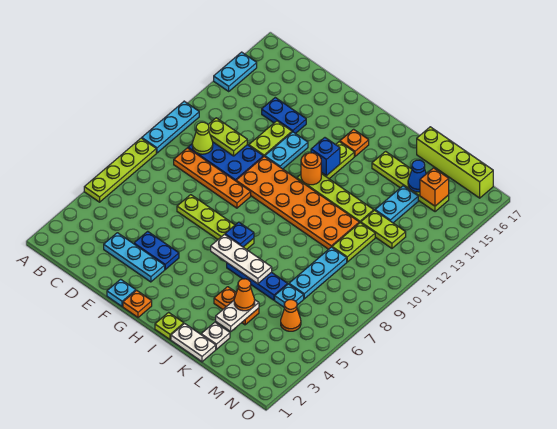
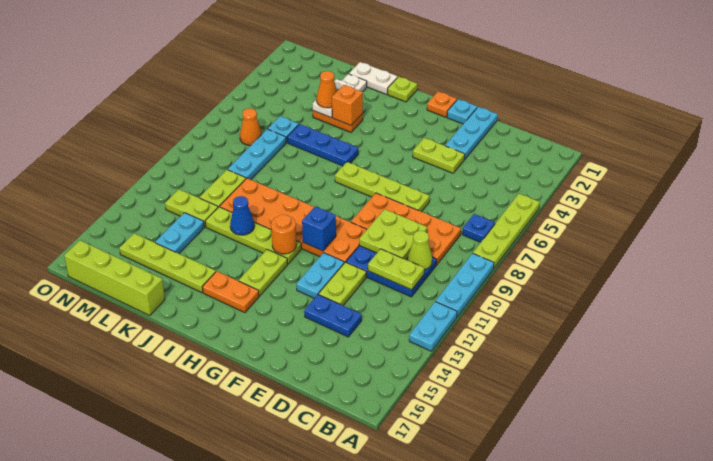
cyan 1x2 plate [214,52,257,91] -> cyan 1x2 plate moved to [409,301,457,351]
orange 1x4 plate [174,148,251,208] -> orange 2x4 plate [351,193,461,265]
cyan 1x3 plate [104,233,165,282] -> cyan 1x3 plate turned to [445,107,498,159]
none -> lime 2x2 plate [359,209,427,259]
blue 1x2 plate [134,231,179,270] -> lime 1x2 plate [413,138,465,173]
white 1x3 plate [211,234,272,284] -> none
blue 1x1 plate [225,222,254,247] -> blue 1x1 plate moved to [462,214,495,242]
blue 1x1 brick [311,138,340,176] -> blue 1x1 brick moved to [302,206,336,251]
orange 1x1 plate [340,129,369,156] -> orange 1x2 plate [203,271,259,313]
blue 1x1 cone [408,160,426,192] -> blue 1x1 cone moved to [230,196,254,235]
orange 1x1 cone [281,300,301,331] -> orange 1x1 cone moved to [240,108,262,145]
orange 1x1 brick [420,168,449,206] -> orange 1x1 brick moved to [332,85,363,125]

